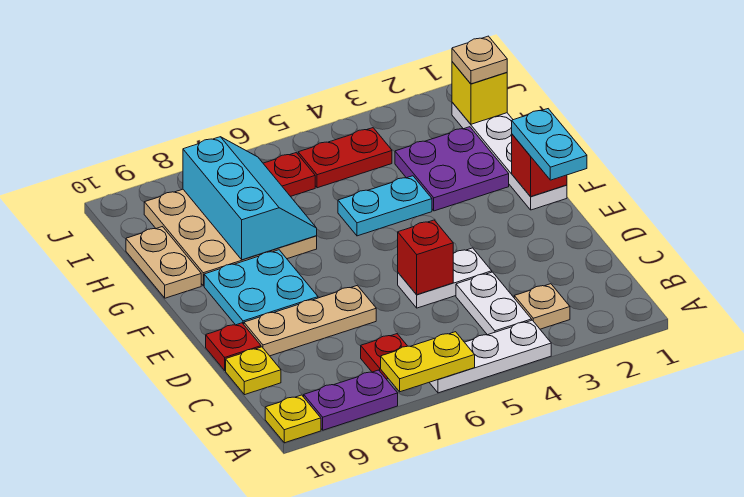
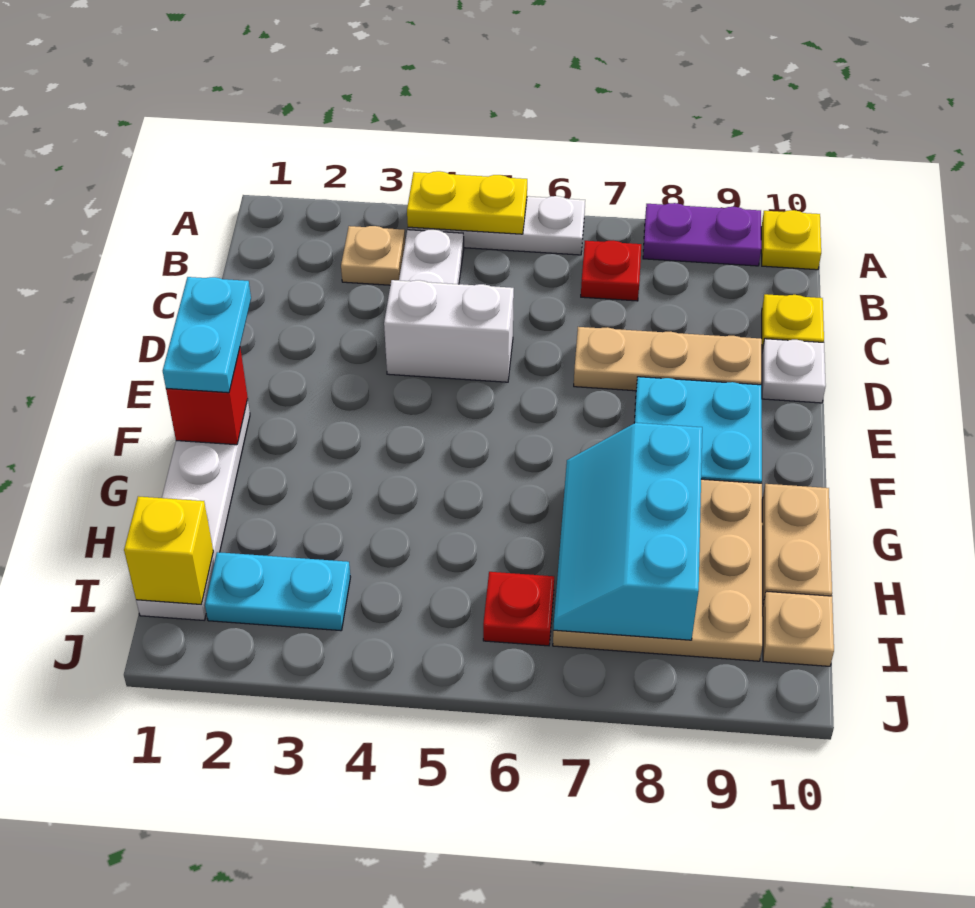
yellow 1x2 plate [381,332,475,392] -> yellow 1x2 plate moved to [407,171,527,234]
white 1x2 plate [398,248,492,308] -> white 1x2 brick [384,280,514,382]
red 1x1 brick [398,220,453,295] -> none
red 1x1 plate [206,323,261,370] -> white 1x1 plate [762,339,826,403]
purple 2x2 plate [395,127,509,211] -> none
cyan 1x2 plate [338,176,432,236] -> cyan 1x2 plate moved to [205,552,350,631]
tan 1x1 plate [452,36,507,84] -> tan 1x1 plate moved to [763,591,834,666]
red 1x2 plate [298,128,392,188] -> none

